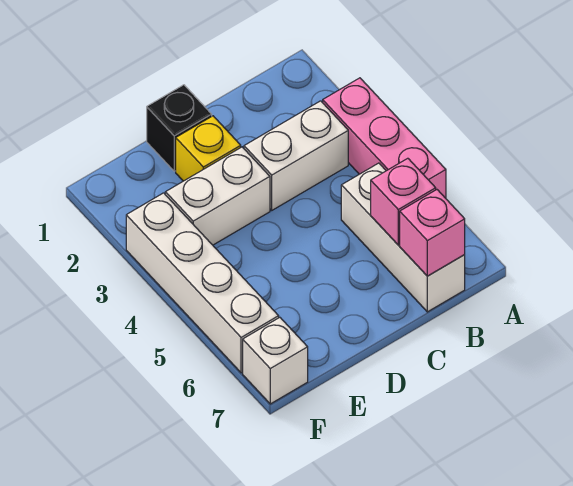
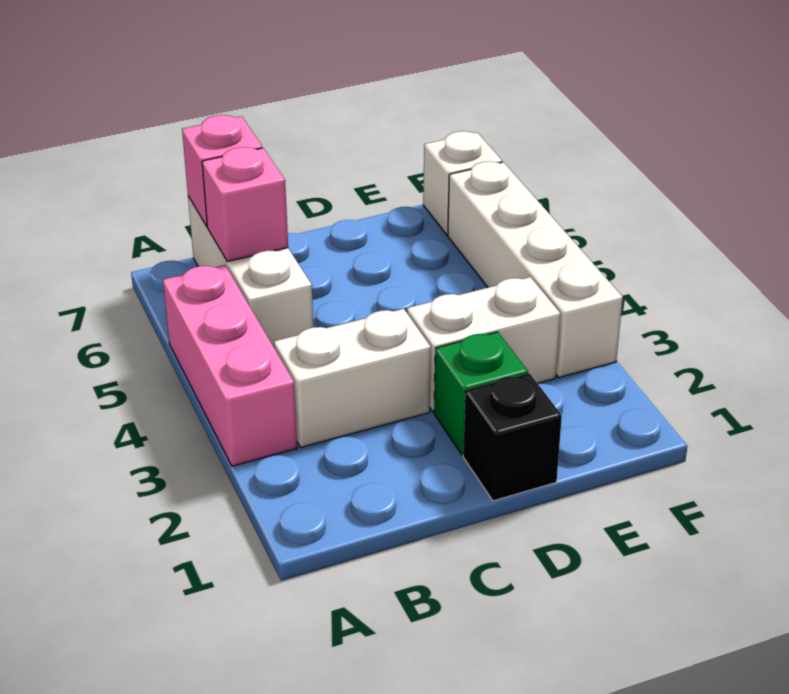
yellow 1x1 brick [176,116,241,181] -> green 1x1 brick [434,332,528,455]

